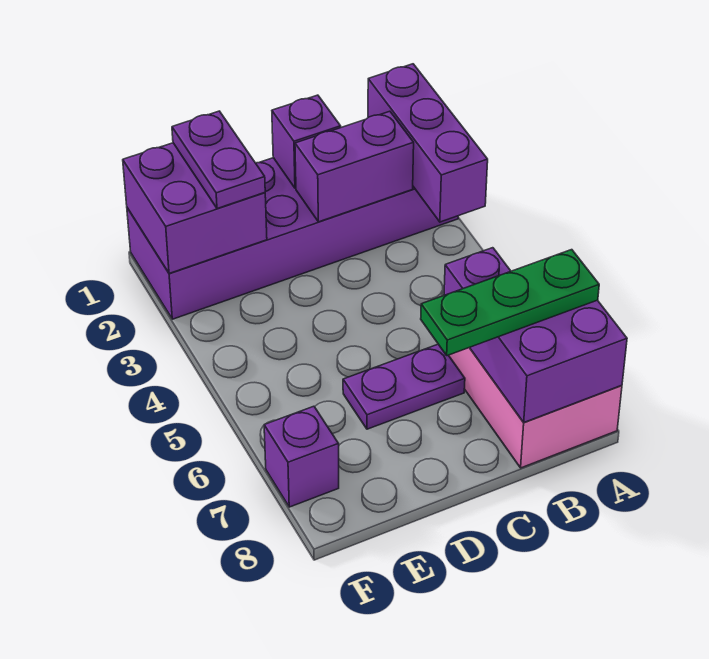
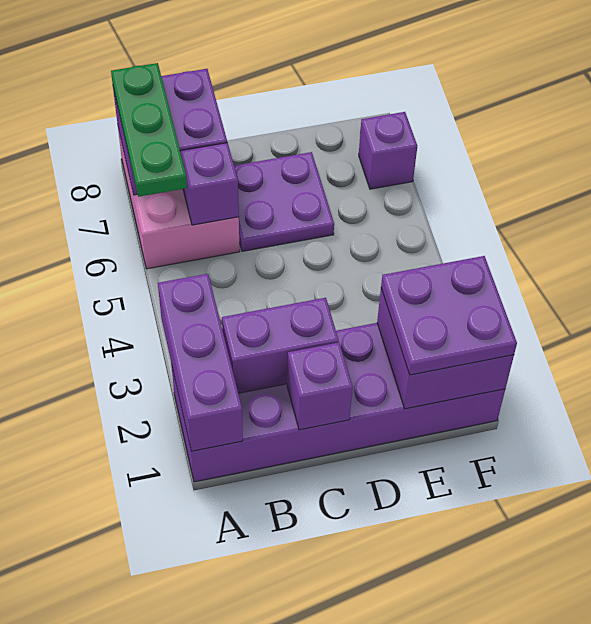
green 1x3 plate [421,250,599,356] -> green 1x3 plate turned to [111,63,187,197]
purple 1x2 plate [343,344,465,429] -> purple 2x2 plate [234,152,334,251]
purple 1x2 plate [172,111,265,209] -> purple 2x2 plate [381,256,517,375]

